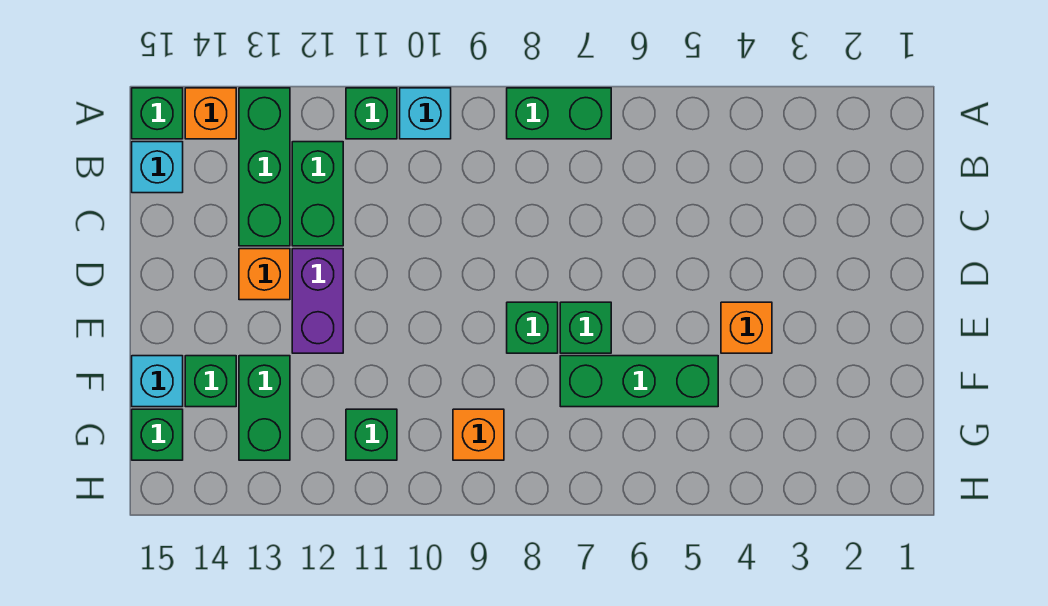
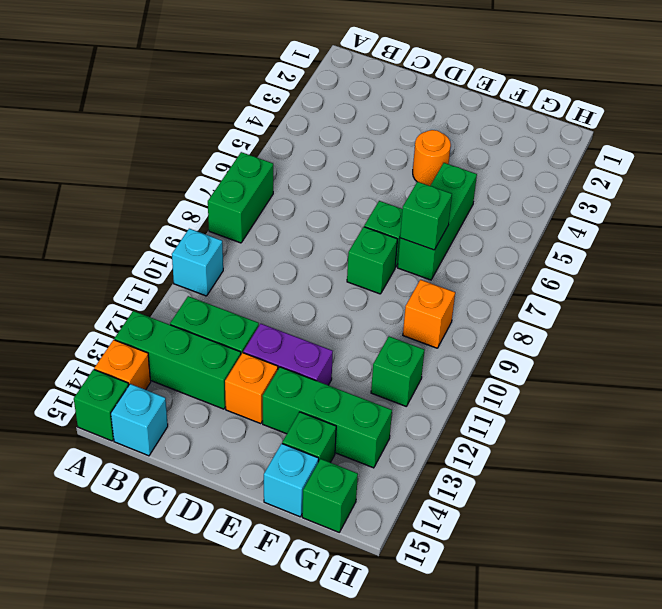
green 1x1 brick [346,88,397,139] -> green 1x1 brick moved to [400,182,452,250]
orange 1x1 brick [721,302,772,353] -> orange 1x1 round brick [413,130,451,186]
green 1x2 brick [239,356,290,460] -> green 1x3 brick [262,367,392,468]

